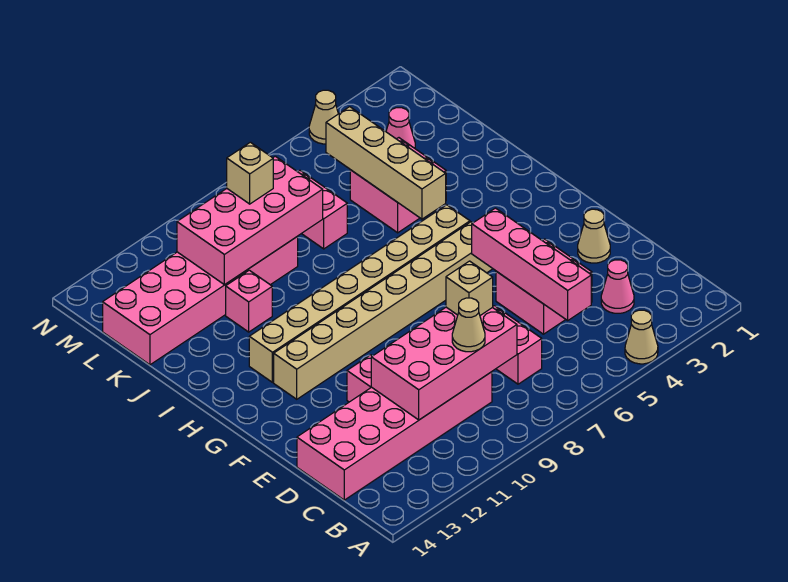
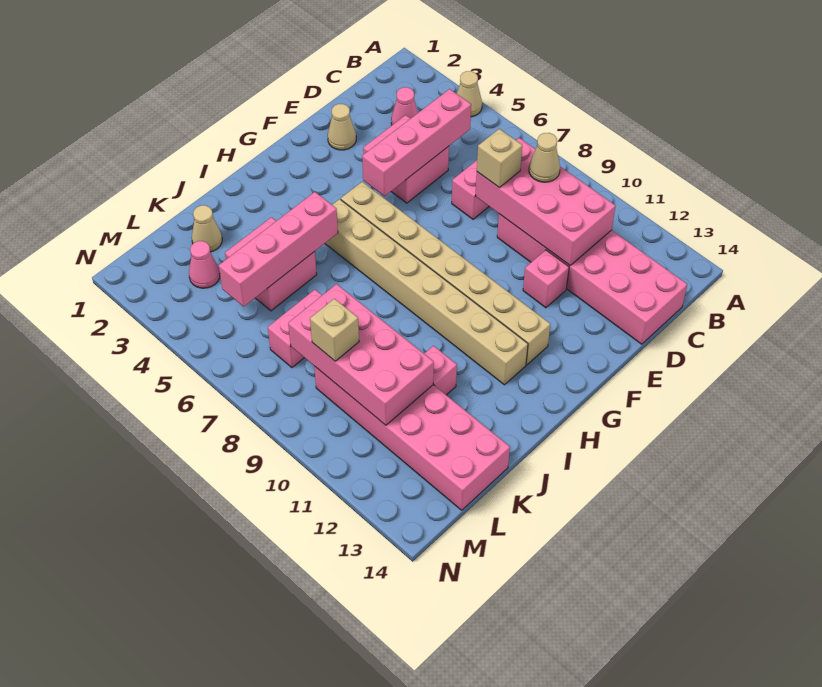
tan 1x4 brick [326,107,446,219] -> pink 1x4 brick [219,192,338,307]
tan 1x1 cone [309,90,338,144] -> tan 1x1 cone moved to [192,205,222,252]

